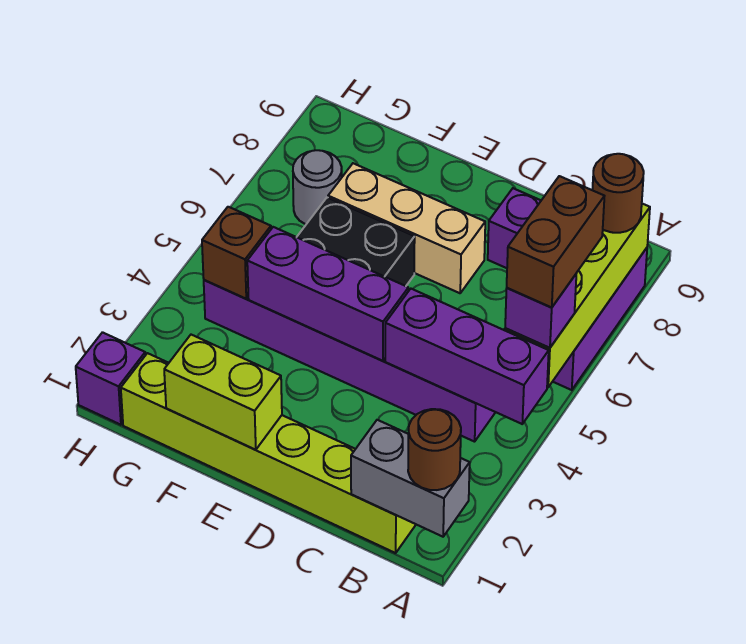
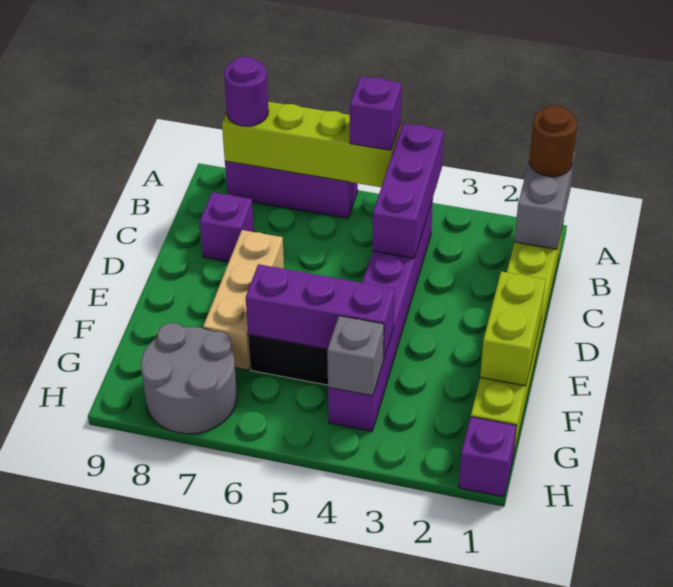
brown 1x2 brick [507,176,604,308] -> none
brown 1x1 round brick [592,154,644,233] -> purple 1x1 round brick [224,57,268,126]
purple 1x3 brick [247,227,408,361] -> purple 1x3 brick turned to [246,264,395,360]
brown 1x1 brick [202,207,271,299] -> grey 1x1 brick [327,316,384,396]
grey 1x1 round brick [293,150,342,224] -> grey 2x2 round brick [141,323,237,434]

